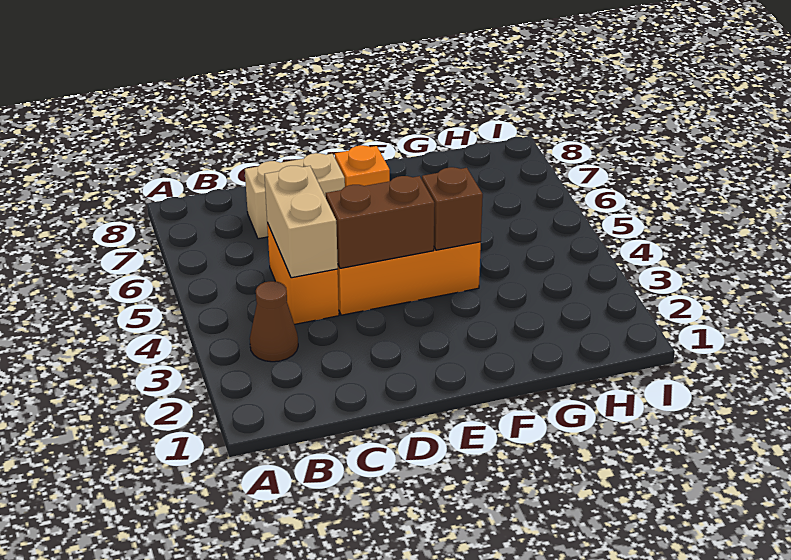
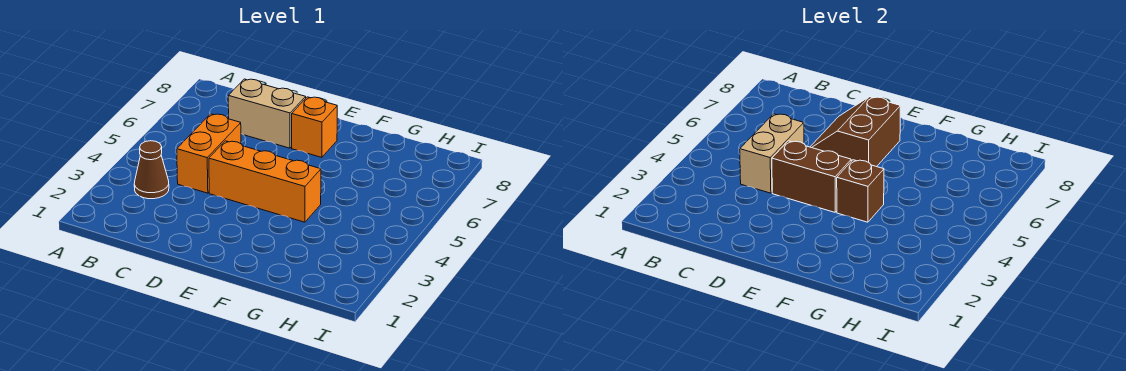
none -> brown 2x2 slope [810,97,900,167]

